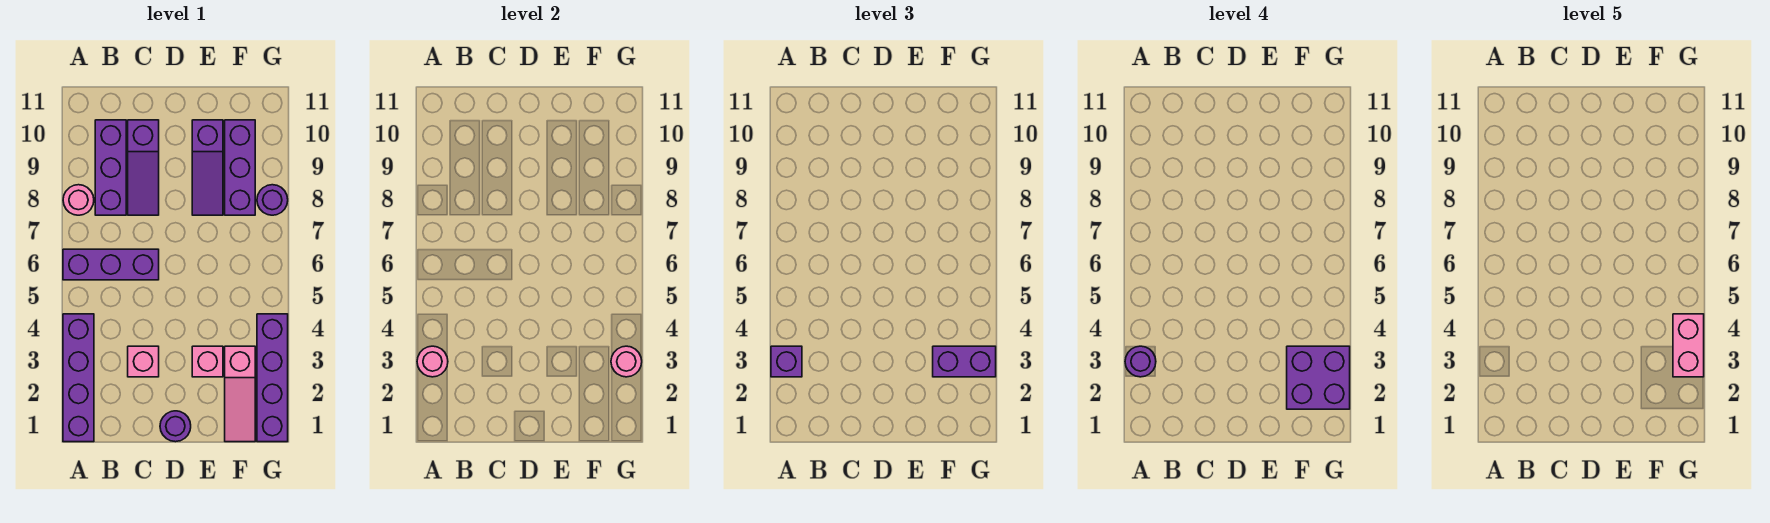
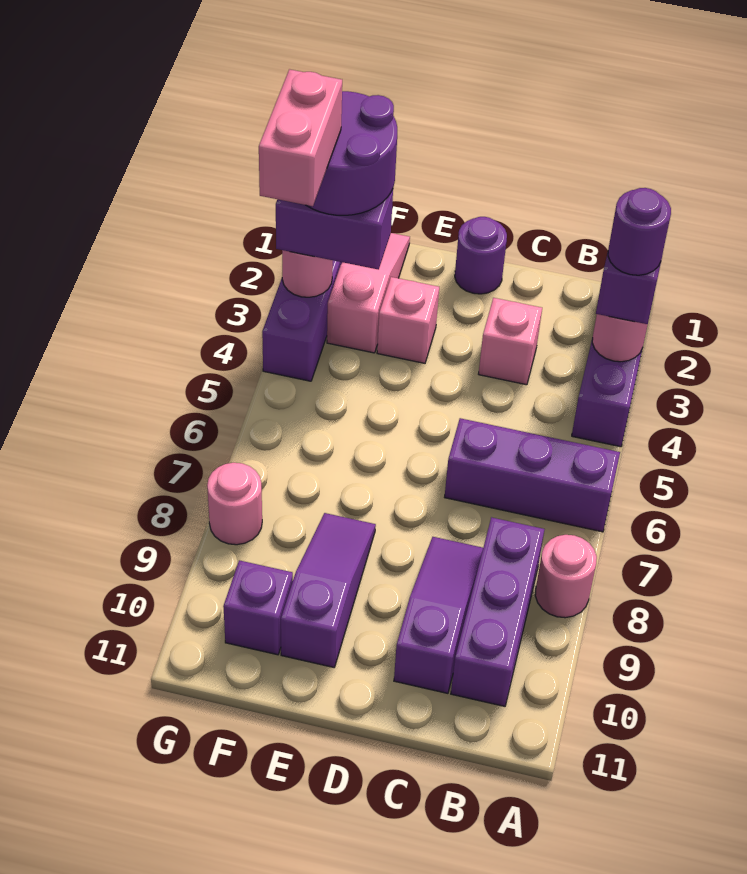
purple 2x2 brick [1287,346,1350,409] -> purple 2x2 round brick [306,91,397,215]
purple 1x3 brick [225,120,255,215] -> purple 1x1 brick [223,560,293,655]
purple 1x1 round brick [257,185,288,215] -> pink 1x1 round brick [207,463,262,545]

